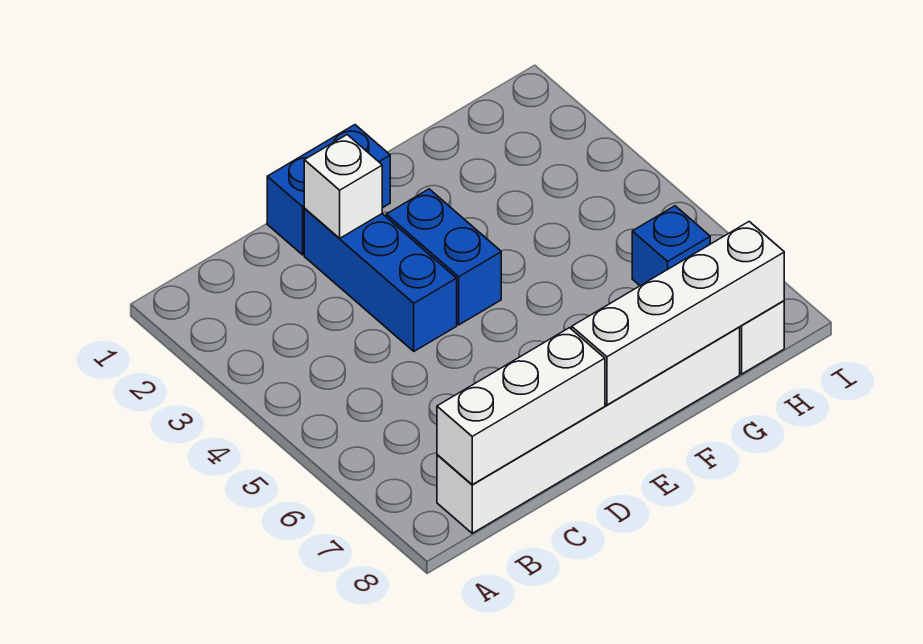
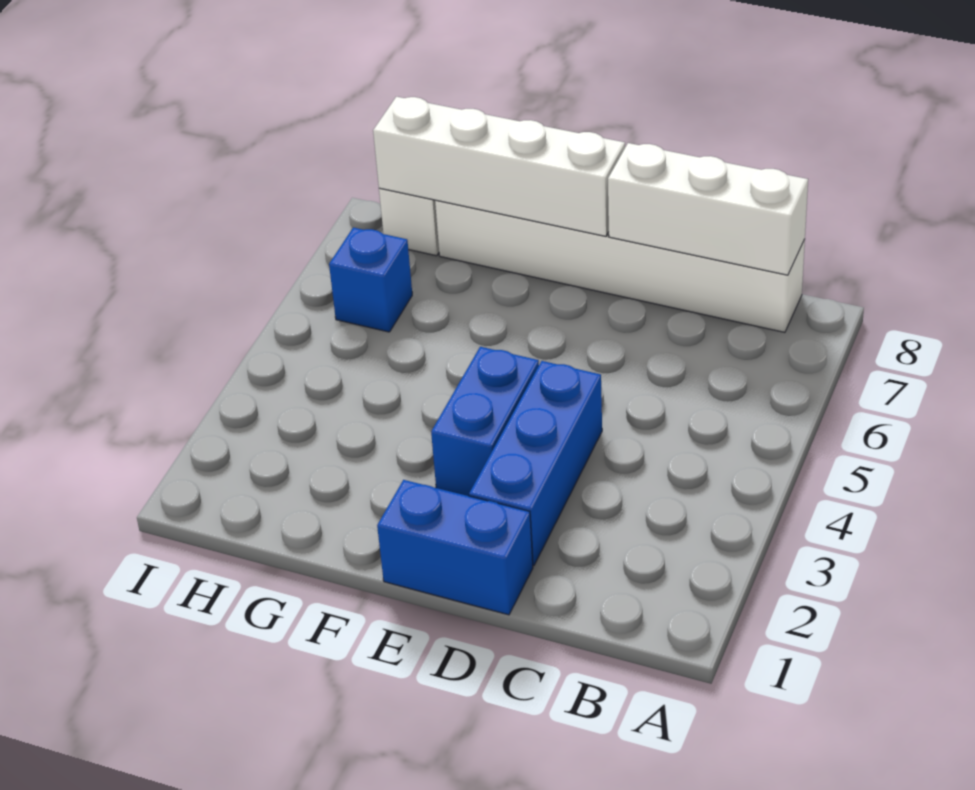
white 1x1 brick [304,135,382,238] -> none

